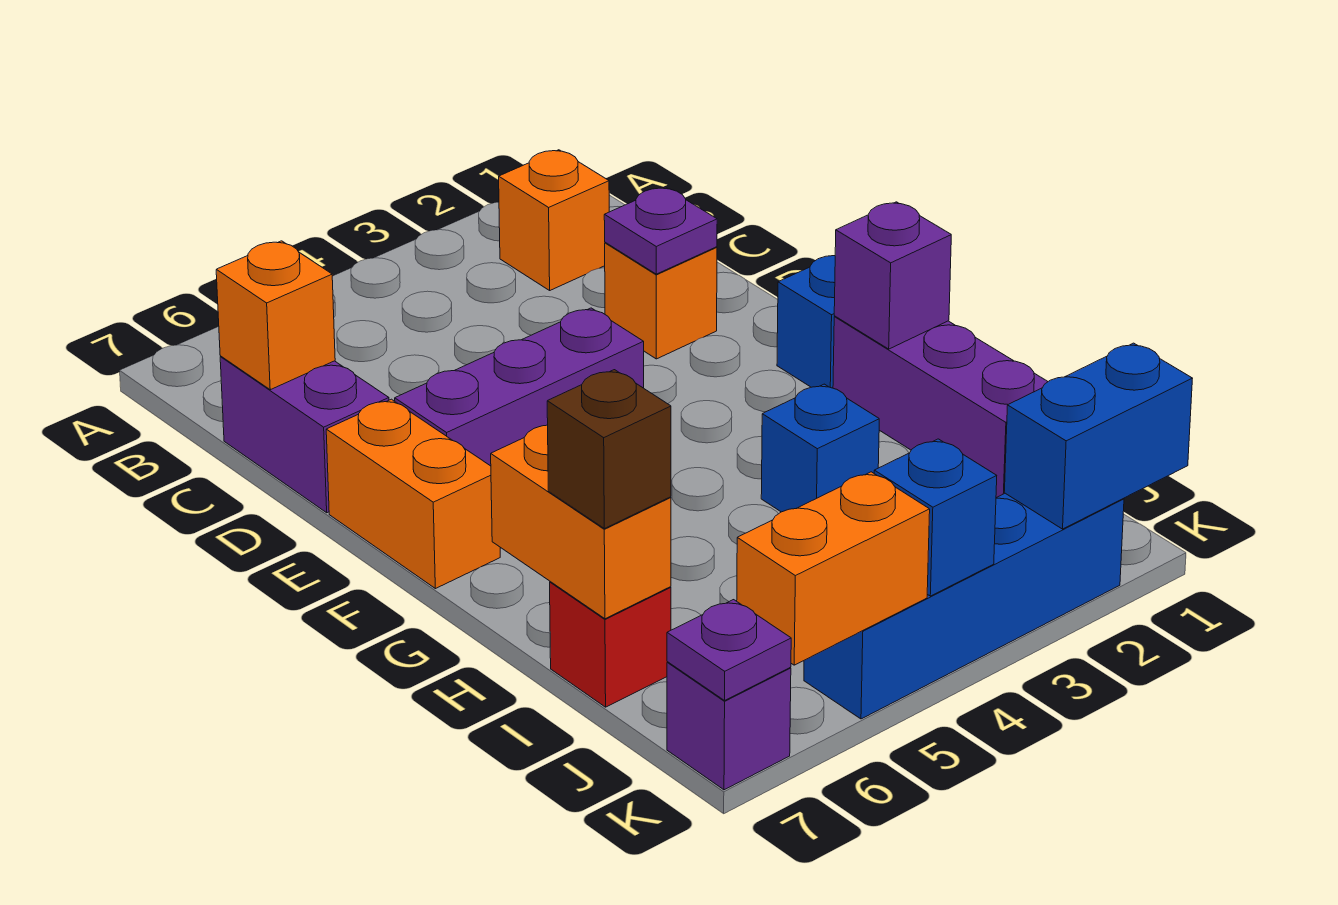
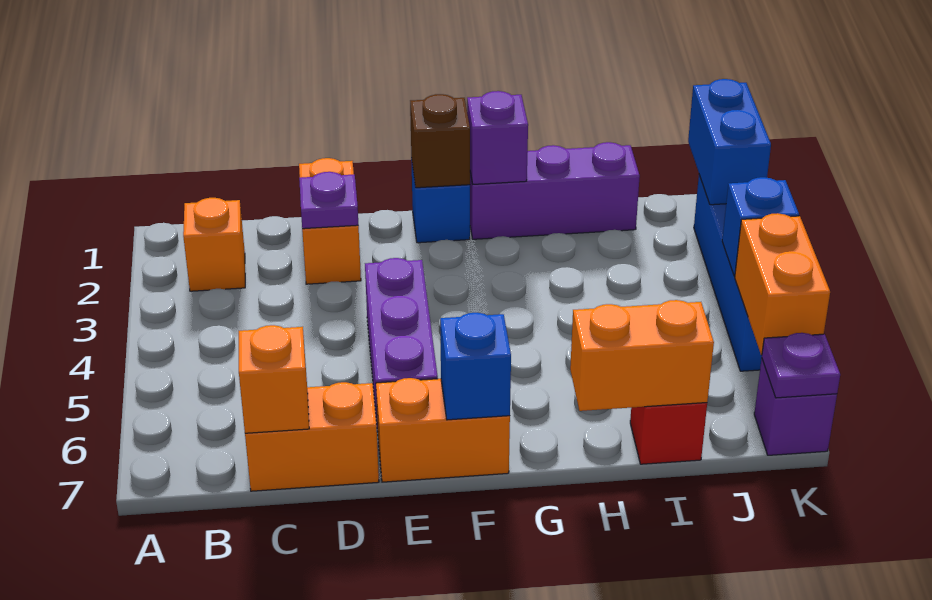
purple 1x2 brick [220,357,389,513] -> orange 1x2 brick [245,382,379,491]
orange 1x1 brick [605,242,717,359] -> orange 1x2 brick [299,158,361,284]
blue 1x1 brick [761,384,879,512] -> blue 1x1 brick moved to [440,313,511,420]
brown 1x1 brick [547,370,671,529] -> brown 1x1 brick moved to [410,94,470,188]

